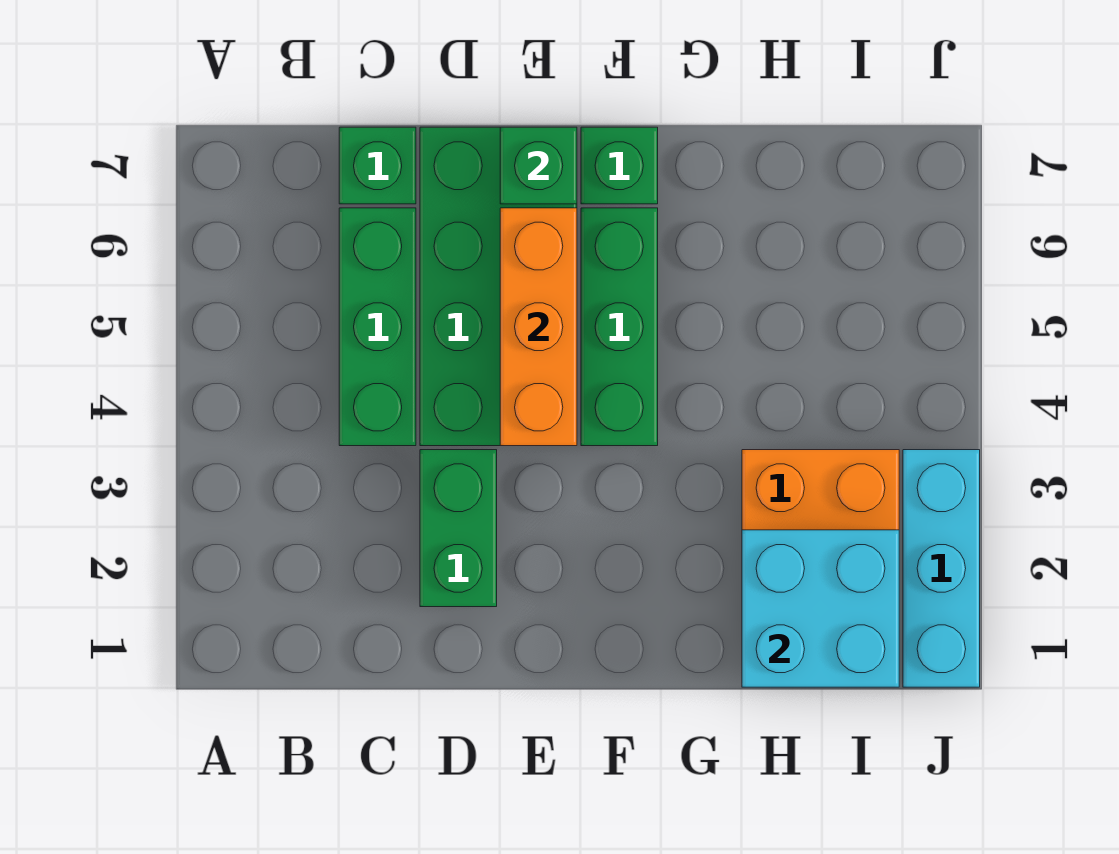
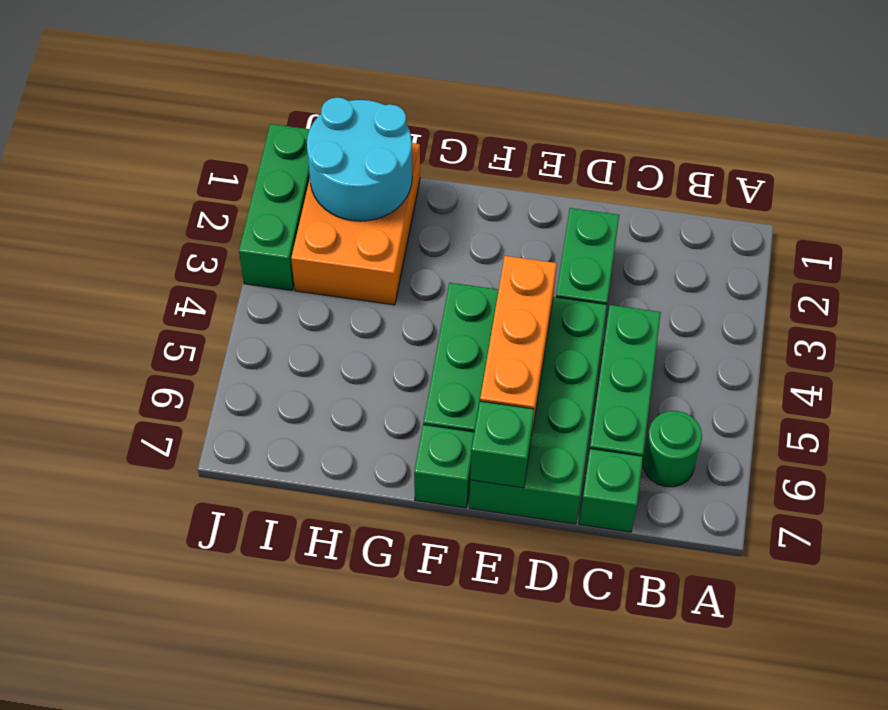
none -> green 1x1 round brick [643,411,702,487]
cyan 2x2 brick [742,530,899,687] -> cyan 2x2 round brick [307,98,412,221]
cyan 1x3 brick [903,450,980,687] -> green 1x3 brick [239,124,310,290]

